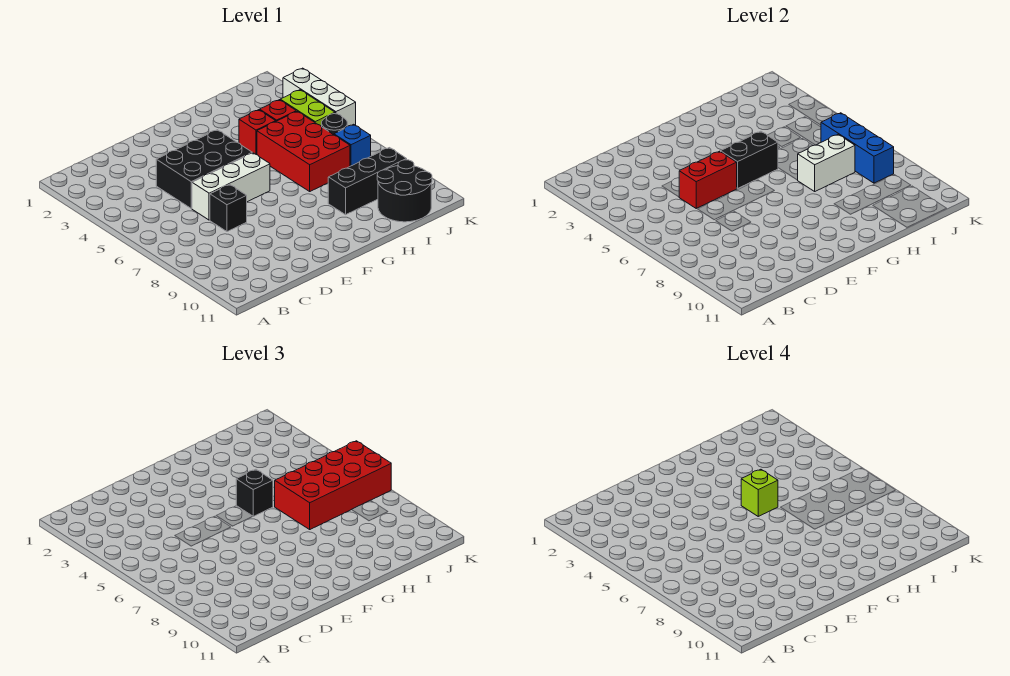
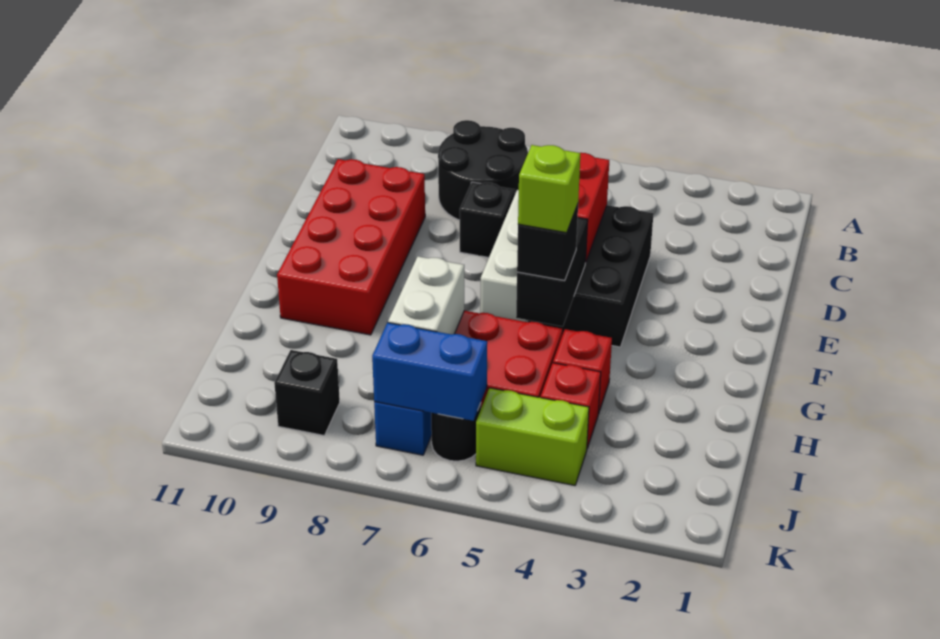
red 2x4 brick [275,441,391,529] -> red 2x4 brick moved to [277,159,425,335]
black 1x3 brick [328,148,407,215] -> black 1x1 brick [274,350,340,435]
black 2x2 round brick [377,160,432,222] -> black 2x2 round brick moved to [438,120,528,220]
blue 1x3 brick [821,113,894,183] -> blue 1x2 brick [372,322,487,421]
white 1x3 brick [283,68,356,126] -> none

